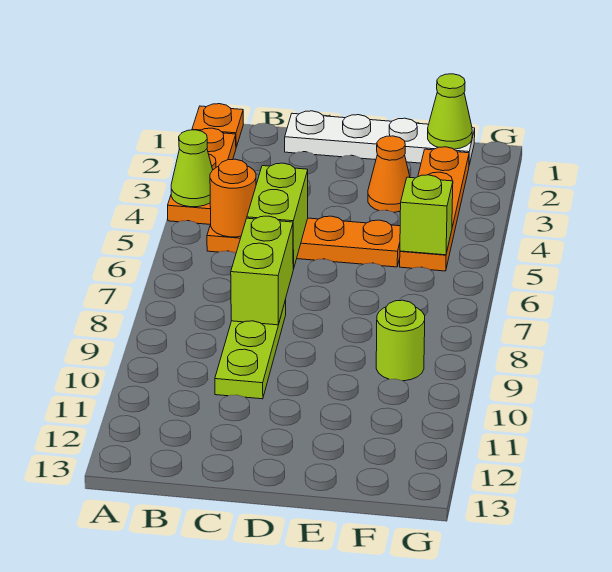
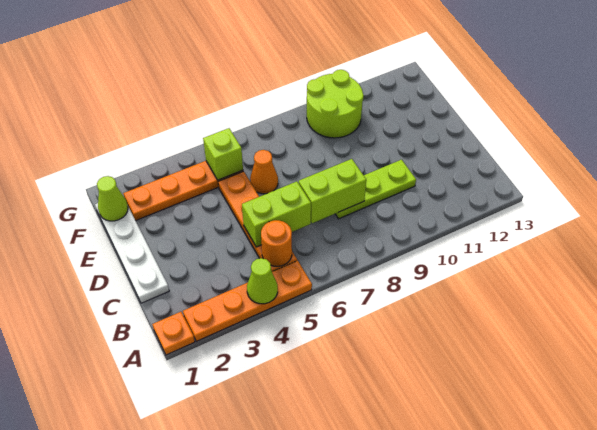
orange 1x3 plate [168,128,236,224] -> orange 1x4 plate [183,261,312,341]
orange 1x1 cone [368,136,410,212] -> orange 1x1 cone moved to [250,150,278,194]
lime 1x1 round brick [376,300,425,381] -> lime 2x2 round brick [307,70,364,138]

